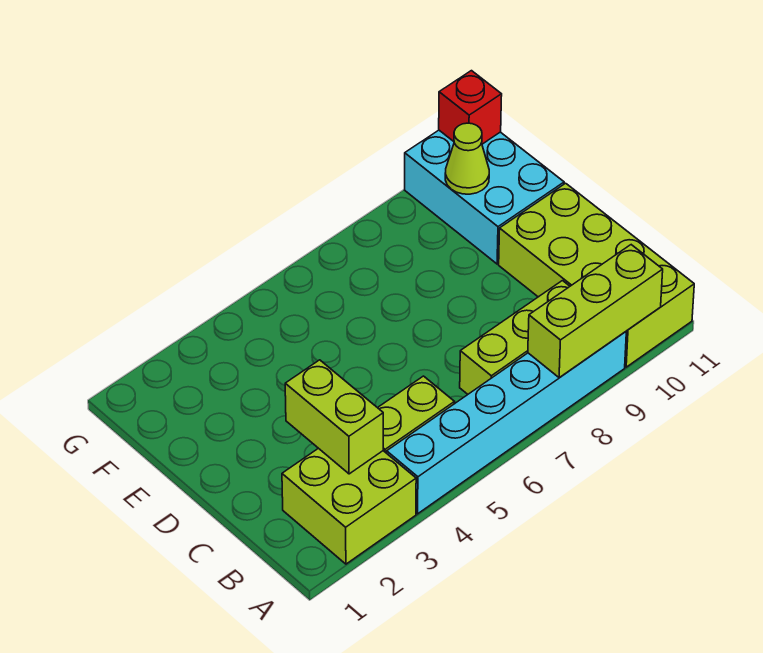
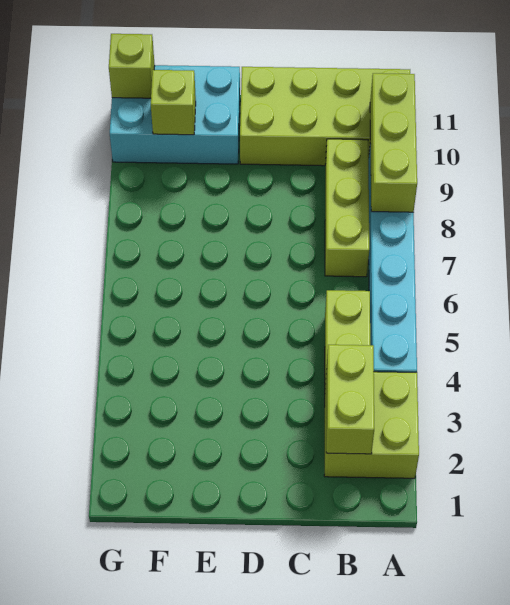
lime 1x2 brick [285,360,383,474] -> lime 1x2 brick turned to [326,345,374,454]
lime 1x1 cone [445,123,489,194] -> lime 1x1 brick [151,70,196,135]
red 1x1 brick [439,71,502,144] -> lime 1x1 brick [109,34,155,98]

